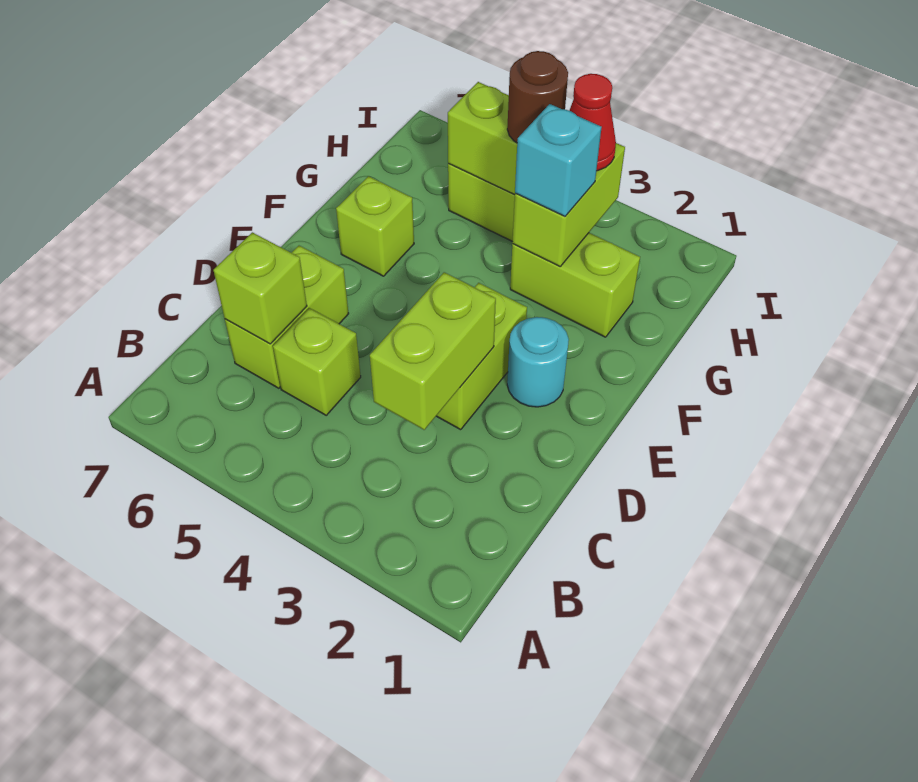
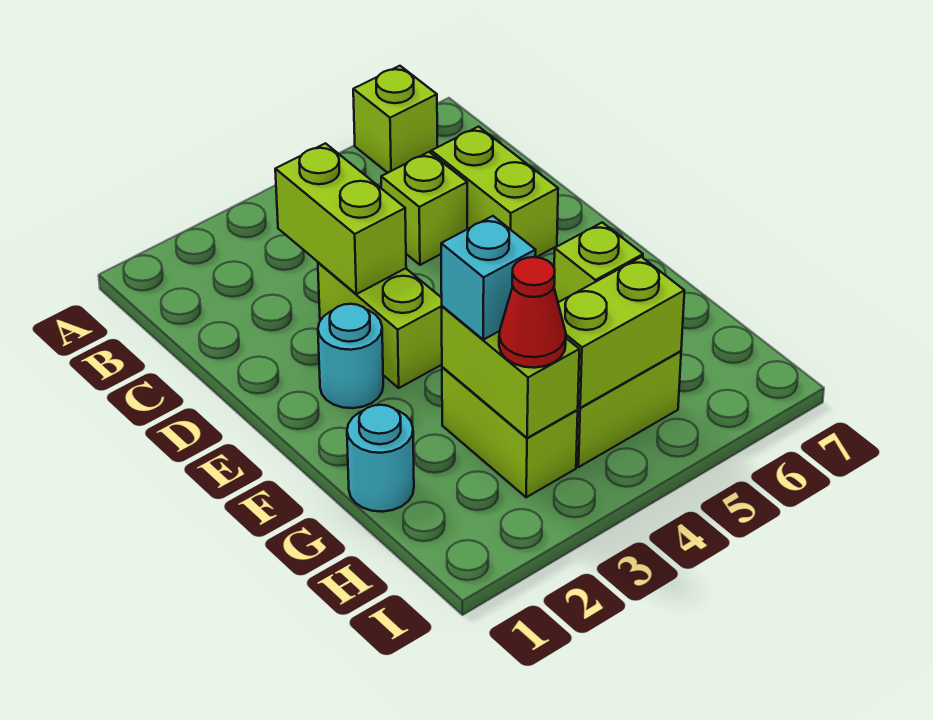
lime 1x1 brick [213,232,307,344] -> lime 1x1 brick moved to [353,66,437,173]
none -> cyan 1x1 round brick [347,405,414,512]
lime 1x2 brick [510,233,640,337] -> lime 1x2 brick turned to [442,367,578,497]
brown 1x1 round brick [507,51,568,143] -> none

